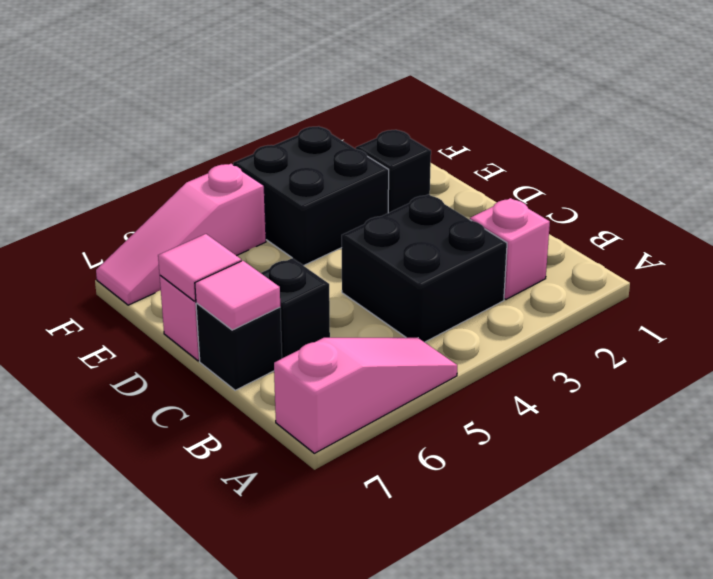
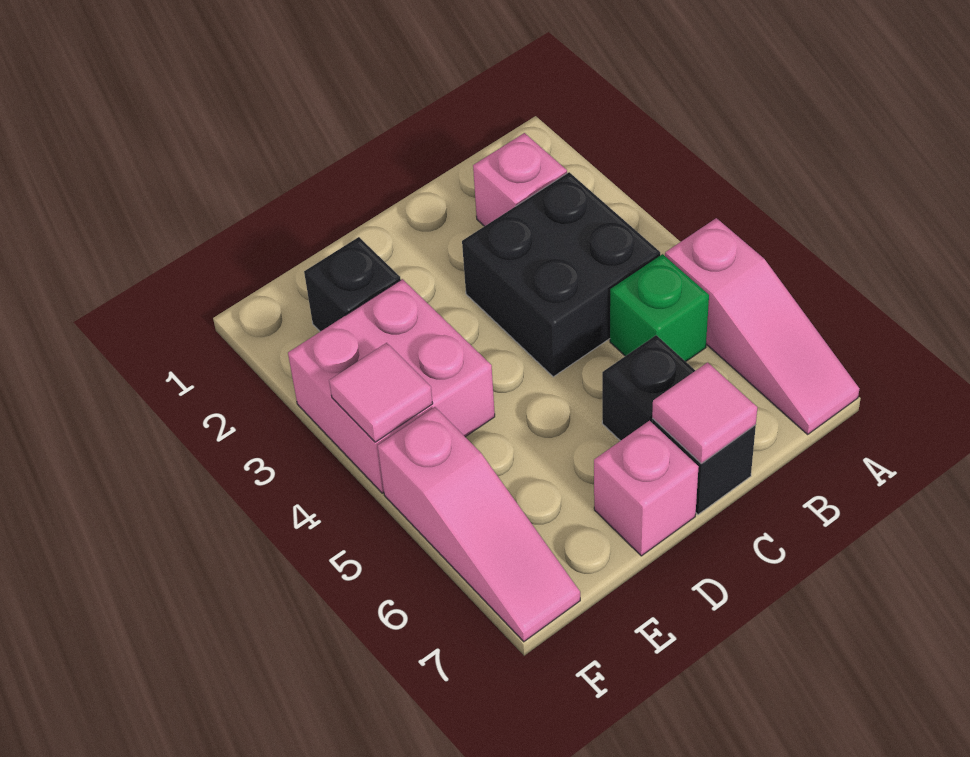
pink 1x3 slope [274,338,457,453] -> pink 1x3 slope turned to [665,218,859,434]
none -> green 1x1 brick [610,254,709,361]
pink 1x1 tile [158,234,241,301] -> pink 1x1 tile moved to [329,343,433,442]
black 2x2 brick [233,126,389,265] -> pink 2x2 brick [288,279,495,493]

